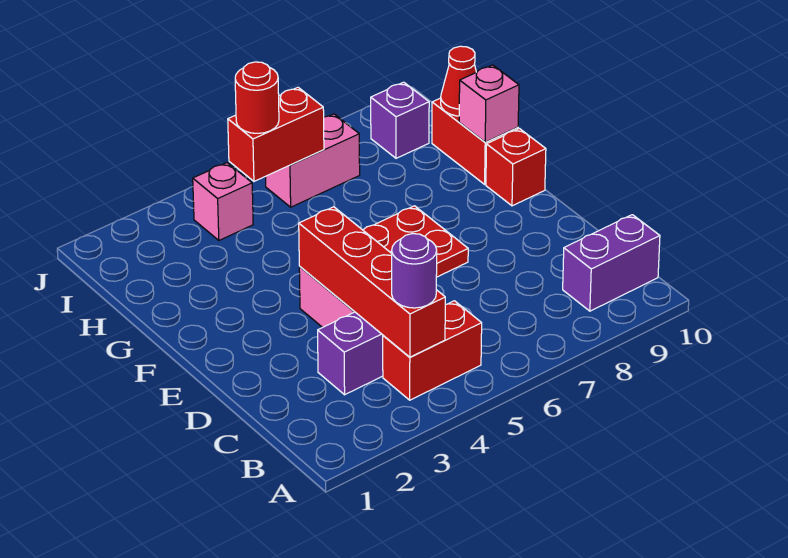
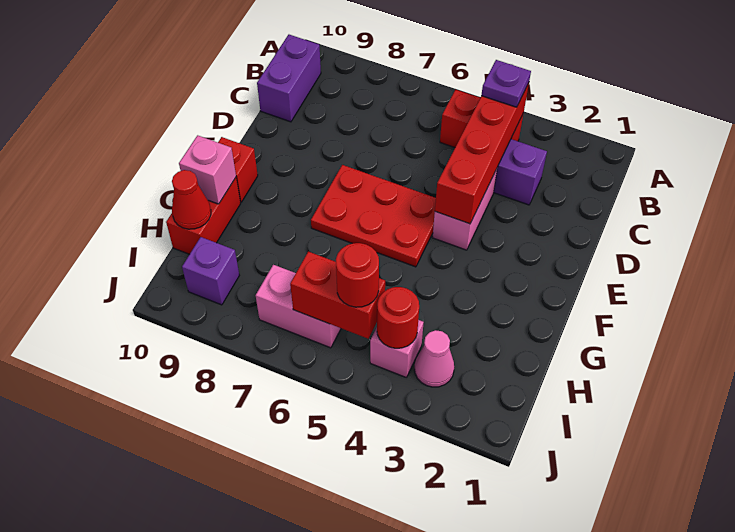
purple 1x1 round brick [392,234,437,308] -> purple 1x1 plate [481,60,531,107]
purple 1x2 brick [563,215,660,311] -> purple 1x2 brick turned to [257,35,321,122]
none -> pink 1x1 cone [415,330,454,387]
none -> red 1x1 round brick [377,287,419,348]

